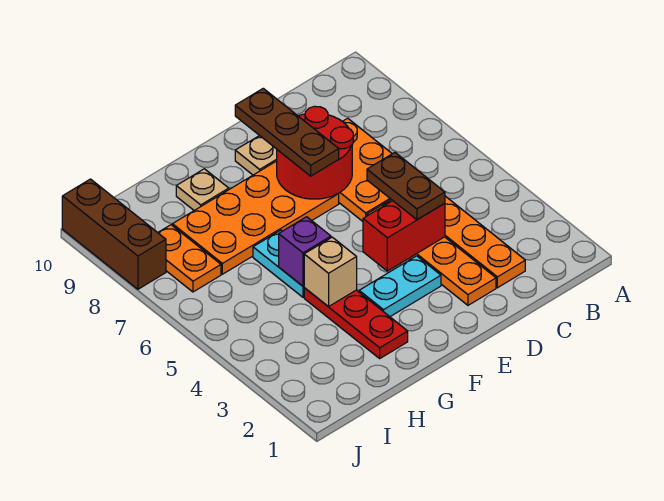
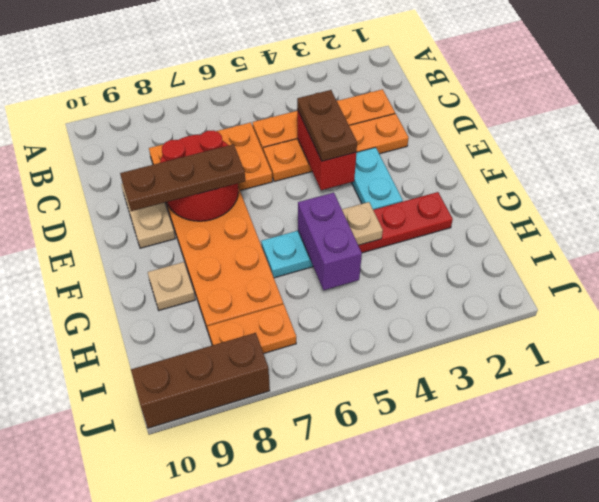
brown 1x2 plate [367,153,445,220] -> brown 1x2 plate turned to [297,90,357,161]
tan 1x1 brick [304,237,357,307] -> tan 1x1 plate [342,202,383,245]
purple 1x1 brick [279,217,331,286] -> purple 1x2 brick [298,193,362,290]

